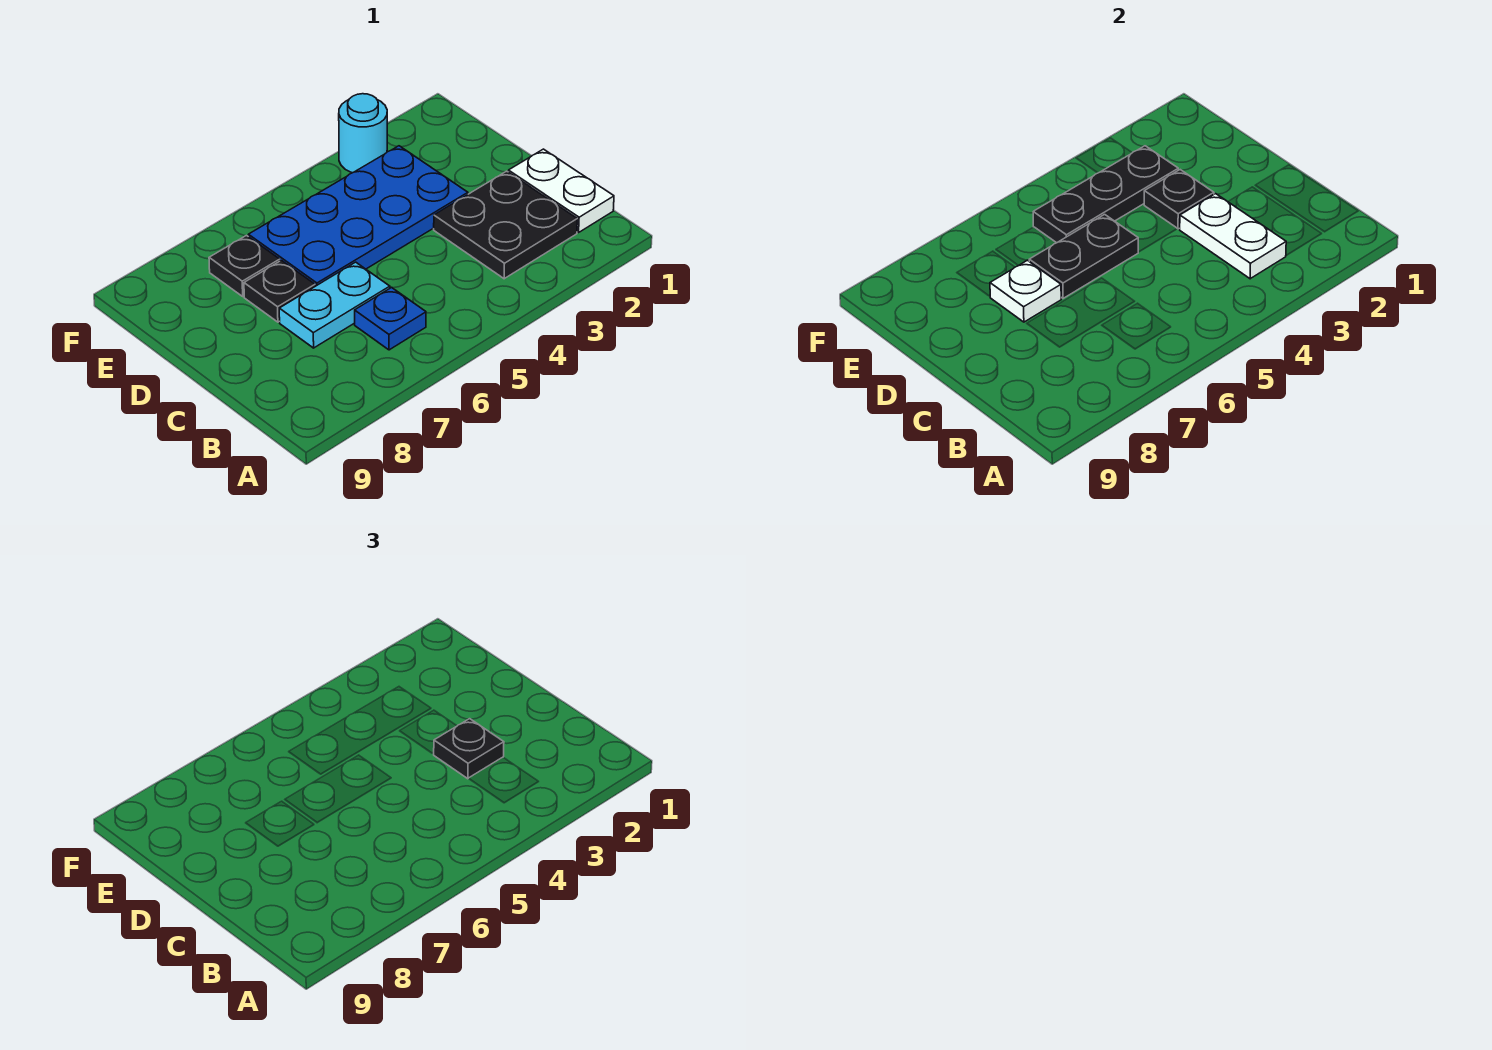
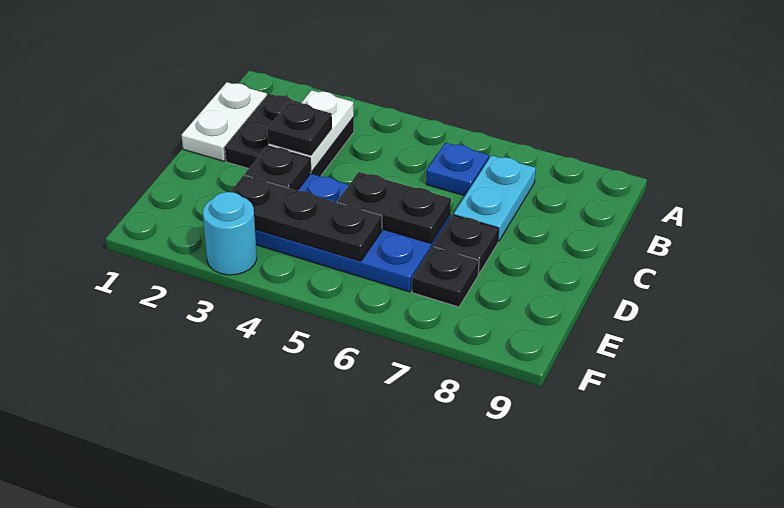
cyan 1x2 plate [279,262,390,348] -> cyan 1x2 plate turned to [454,155,536,242]
white 1x1 plate [990,260,1061,322] -> none

